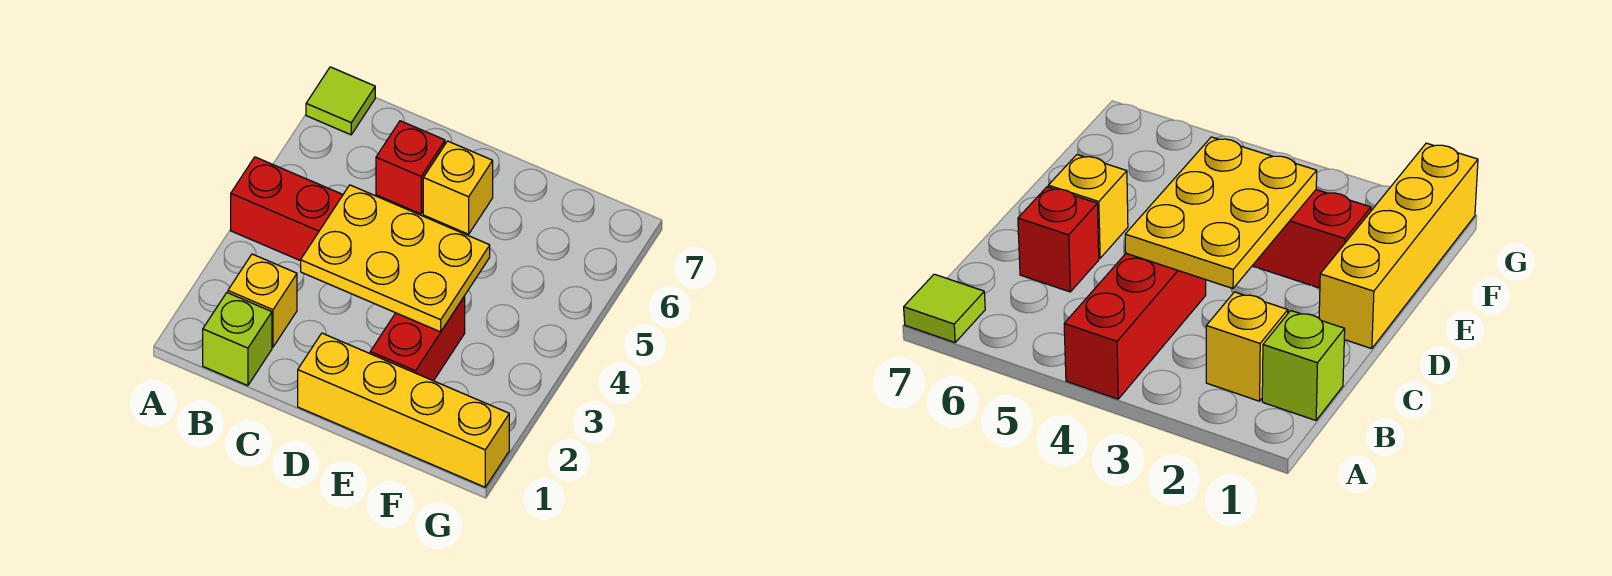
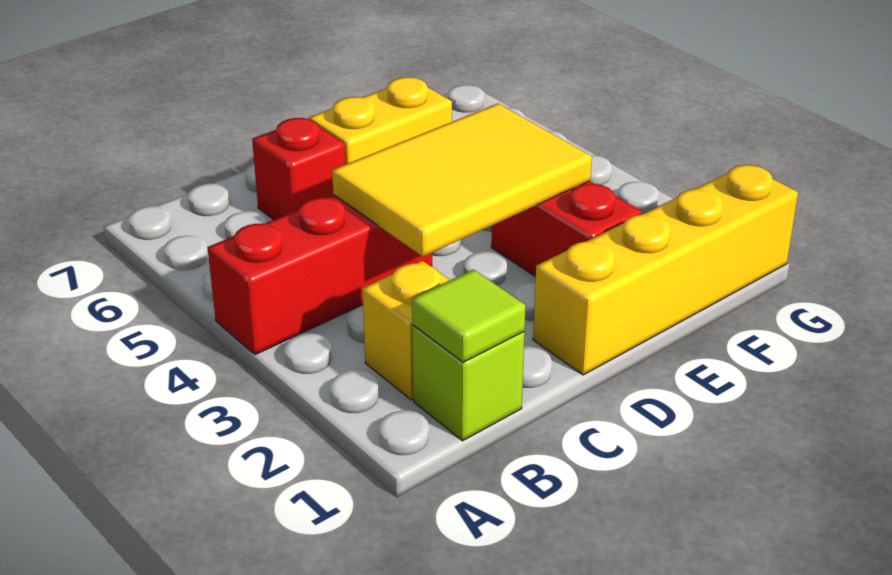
lime 1x1 tile [306,67,375,135] -> lime 1x1 tile moved to [412,269,526,362]
yellow 2x3 plate [301,185,490,332] -> yellow 2x3 tile [332,104,592,257]
yellow 1x1 brick [423,141,493,234] -> yellow 1x2 brick [309,77,452,164]

